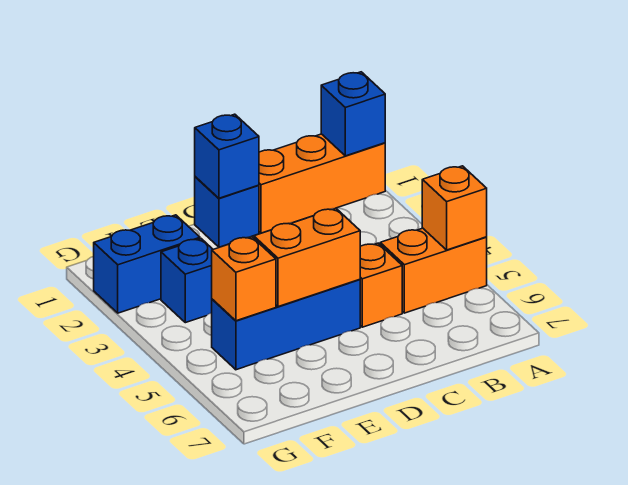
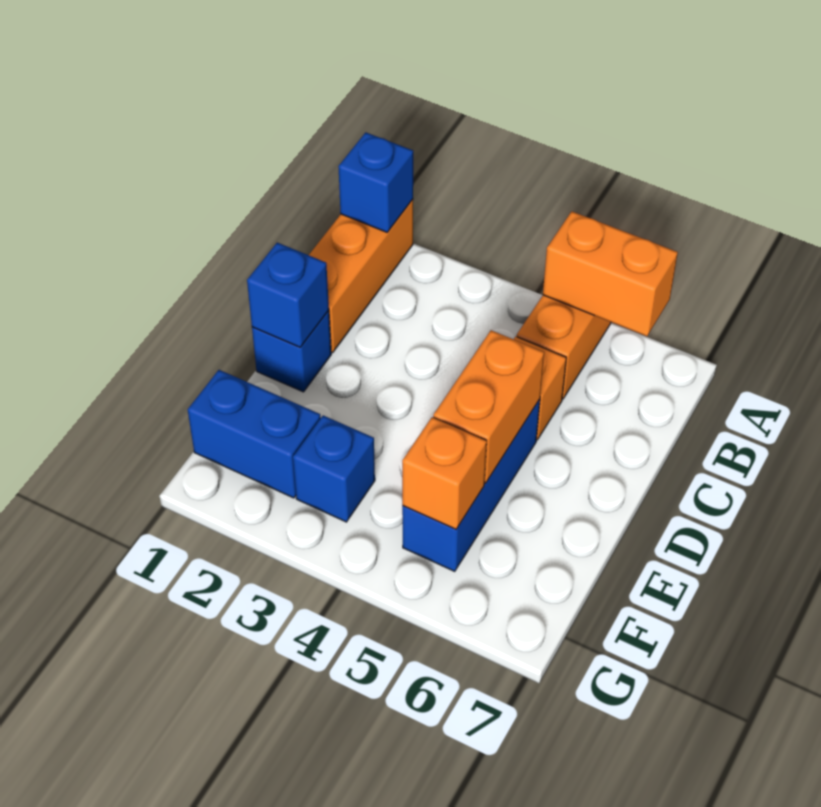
orange 1x1 brick [422,166,487,250] -> orange 1x2 brick [543,211,678,336]
blue 1x2 brick [94,215,200,313] -> blue 1x2 brick turned to [188,370,321,498]

